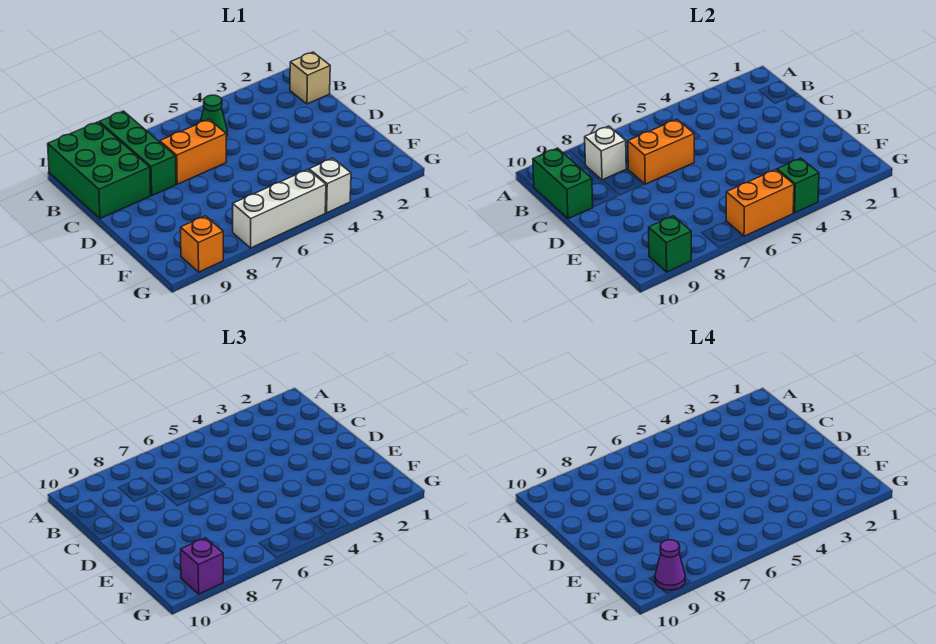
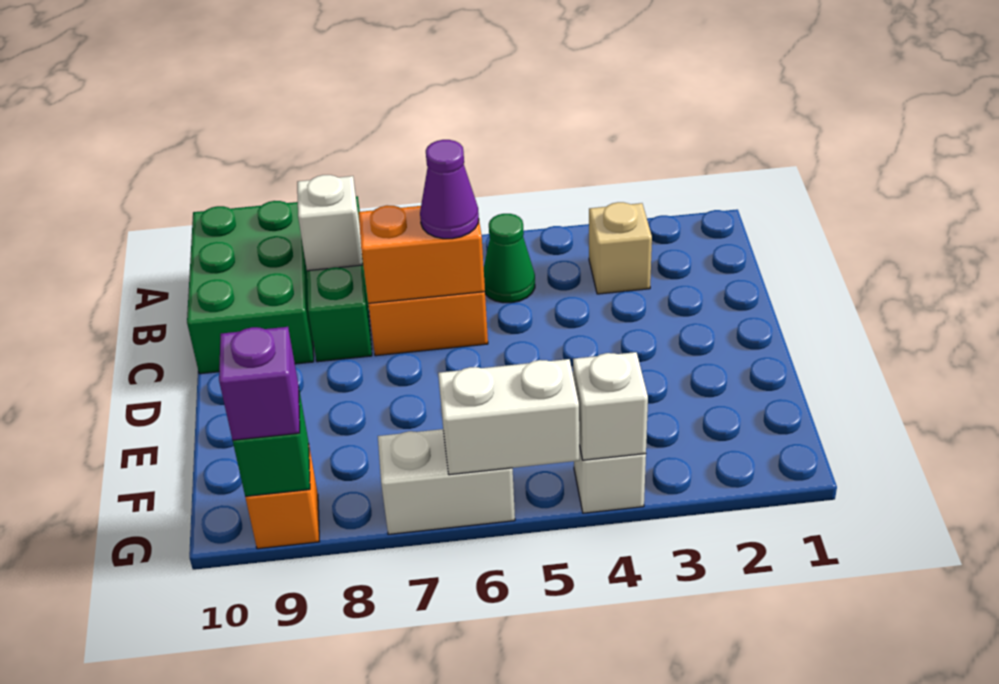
tan 1x1 brick [290,52,330,104] -> tan 1x1 brick moved to [589,202,652,294]
green 1x2 brick [533,148,593,219] -> none
green 1x1 brick [777,158,819,213] -> white 1x1 brick [573,352,648,460]
white 1x3 brick [233,170,326,248] -> white 1x2 brick [378,429,515,534]
orange 1x2 brick [726,170,794,236] -> white 1x2 brick [438,359,579,475]
purple 1x1 cone [655,540,685,590] -> purple 1x1 cone moved to [420,140,479,239]

